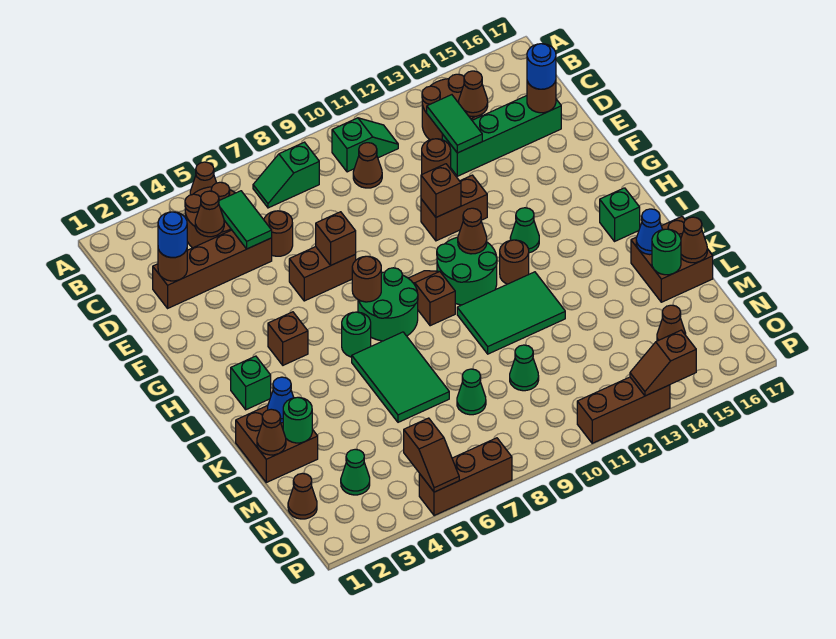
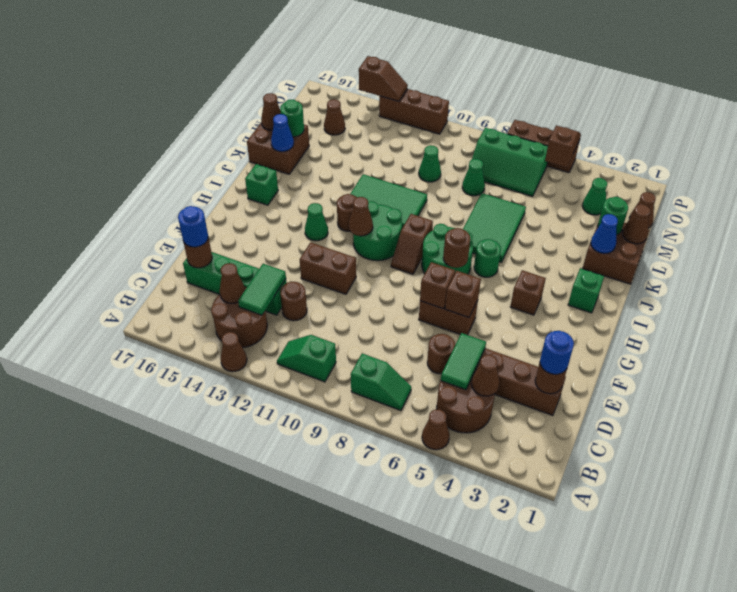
brown 1x1 cone [353,143,382,188] -> brown 1x1 cone moved to [221,332,247,372]
brown 1x1 brick [421,164,461,217] -> brown 1x1 brick moved to [445,271,481,317]
none -> green 2x3 slope [472,128,548,196]

